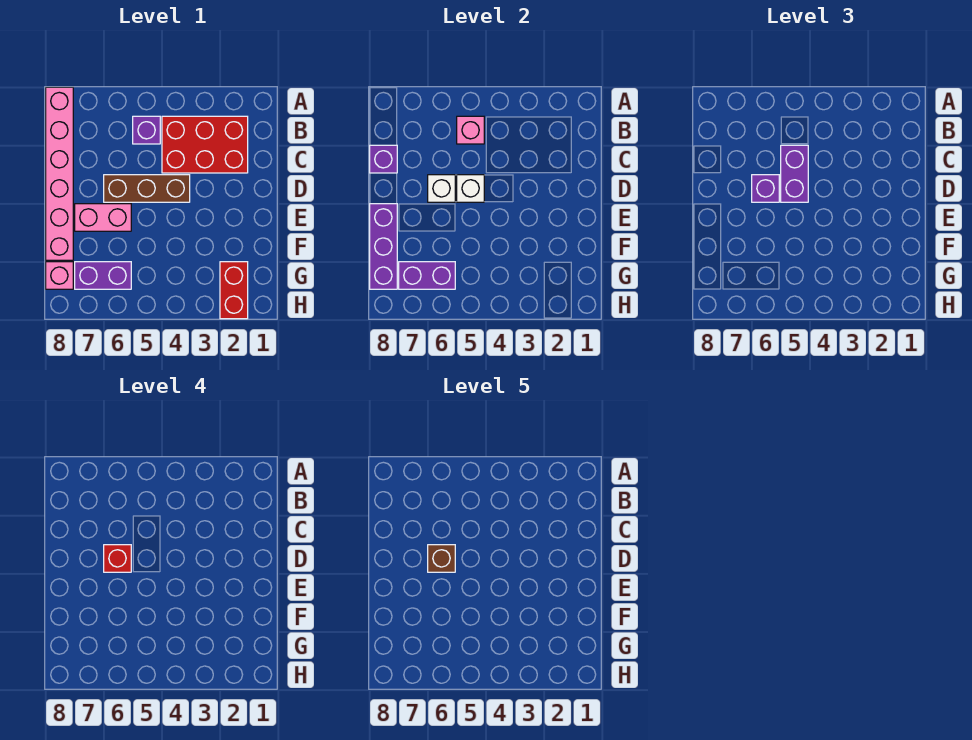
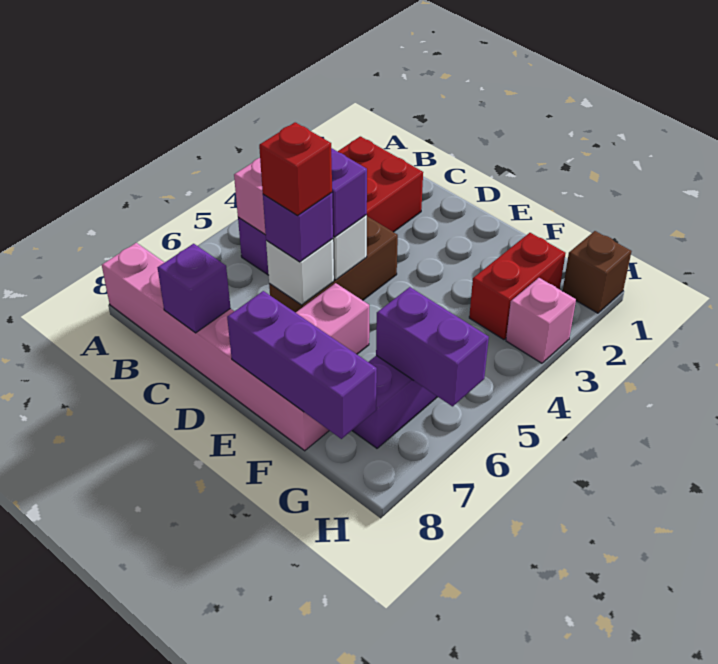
brown 1x1 brick [428,545,455,572] -> brown 1x1 brick moved to [563,231,632,313]
red 1x2 brick [220,262,248,319] -> red 1x2 brick turned to [469,233,566,340]
purple 1x2 brick [399,262,455,289] -> purple 1x2 brick turned to [376,287,489,406]
pink 1x1 brick [46,262,73,289] -> pink 1x1 brick moved to [506,278,576,363]

